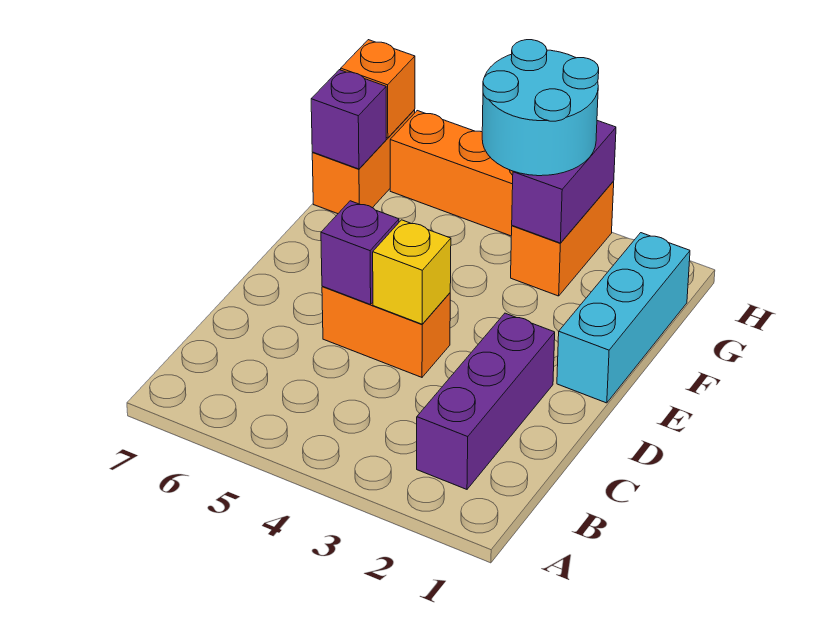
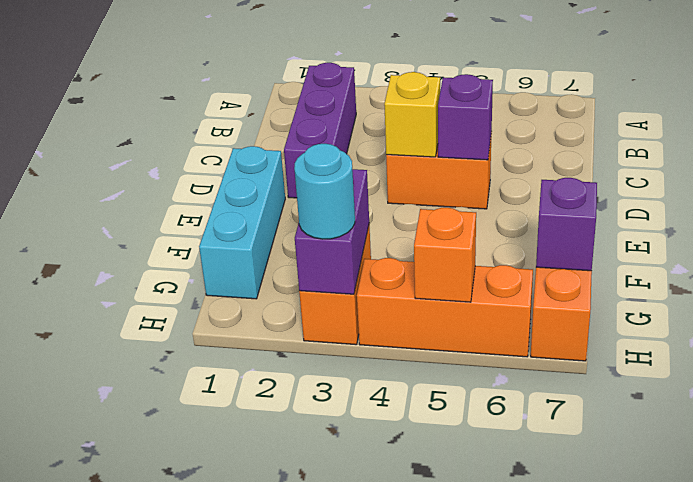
cyan 2x2 round brick [482,40,599,176] -> cyan 1x1 round brick [294,144,355,239]
orange 1x1 brick [341,40,415,138] -> orange 1x1 brick moved to [414,208,476,302]

